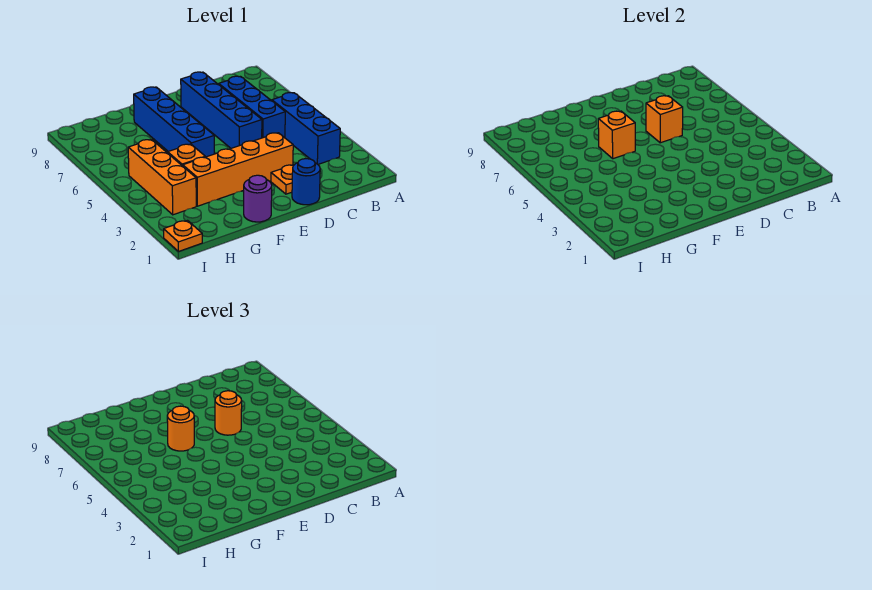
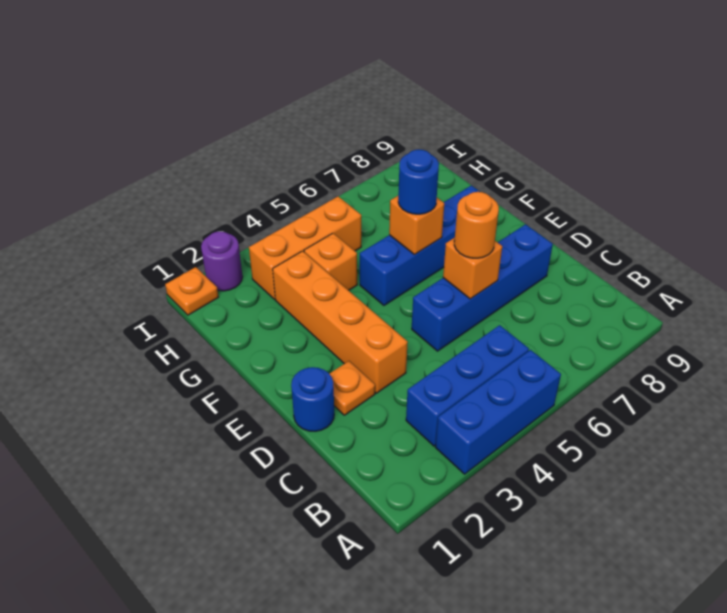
blue 1x3 brick [219,76,285,138] -> blue 1x3 brick moved to [435,350,561,474]
purple 1x1 round brick [244,175,272,222] -> purple 1x1 round brick moved to [201,231,243,291]
orange 1x1 round brick [167,406,194,451] -> blue 1x1 round brick [398,150,439,214]

